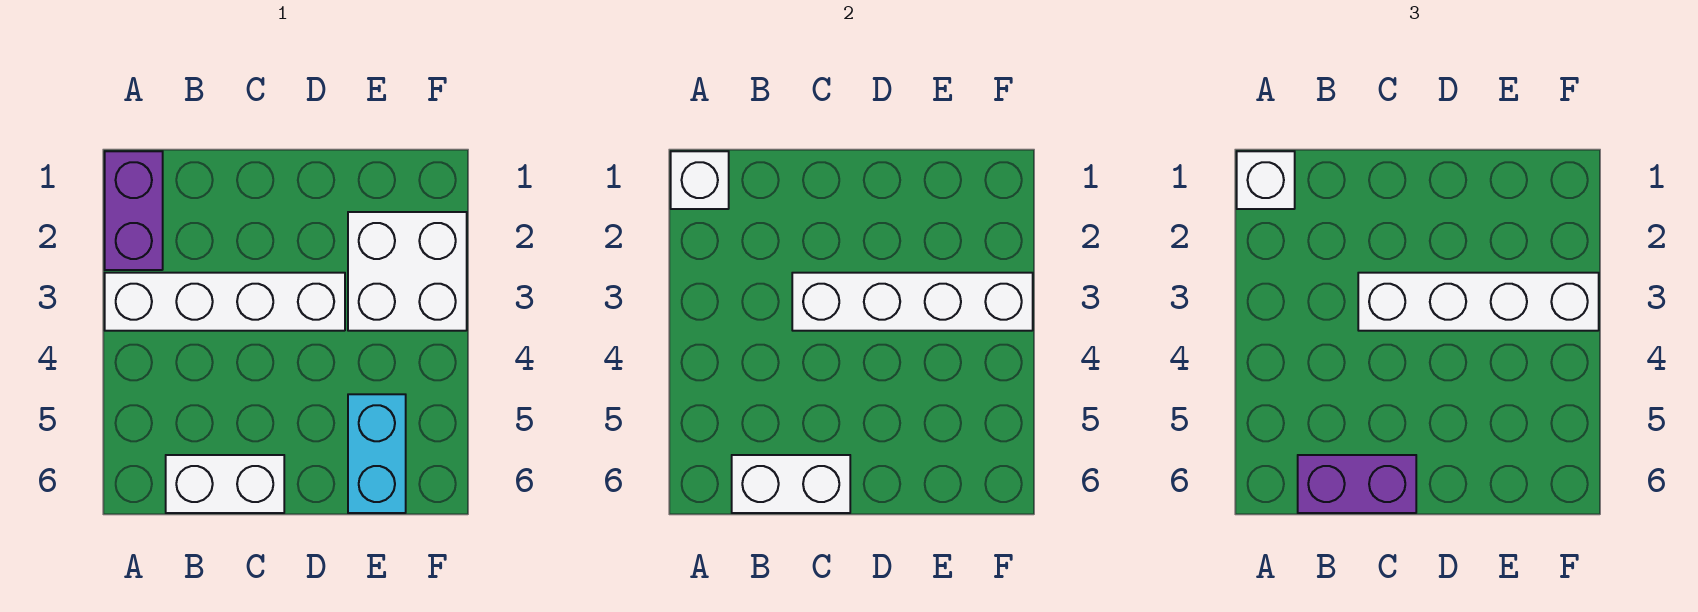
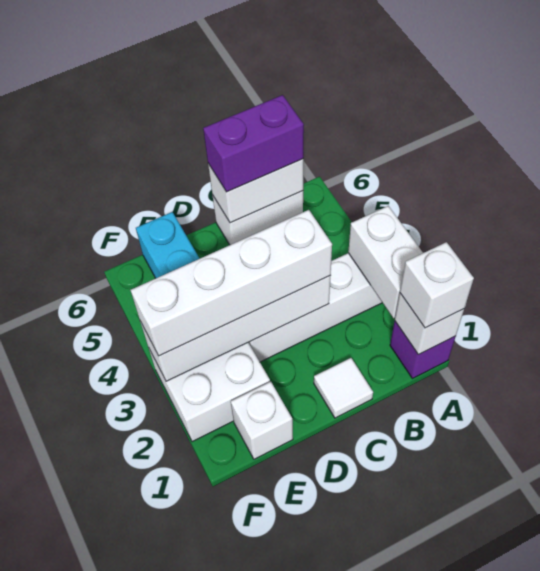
purple 1x2 brick [105,151,163,270] -> purple 1x1 brick [390,321,456,378]
none -> white 1x2 brick [348,206,423,318]
none -> white 1x1 tile [314,358,373,418]
none -> white 1x1 brick [231,382,293,459]

